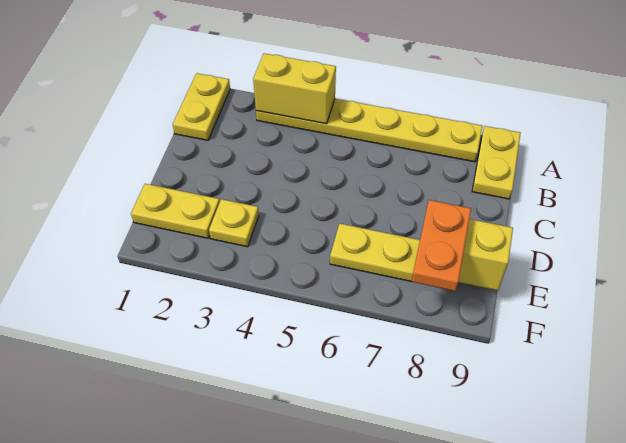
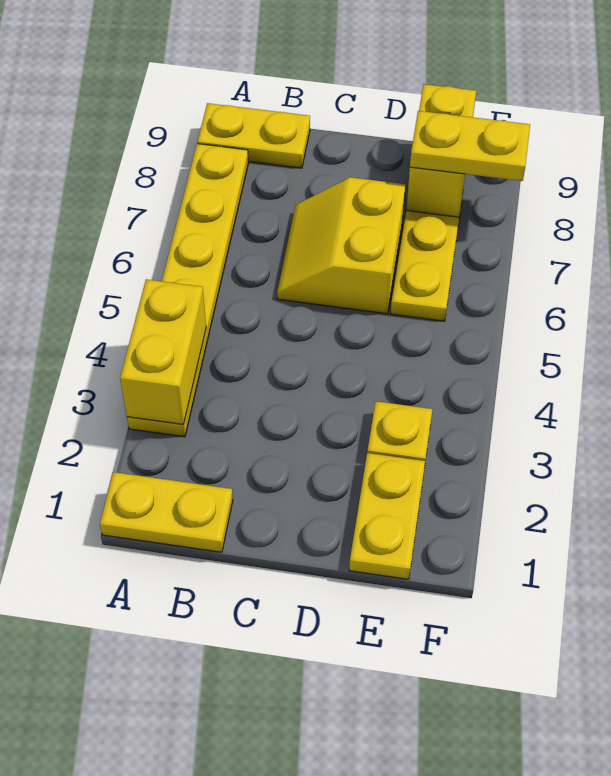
none -> yellow 2x2 slope [277,177,405,314]
orange 1x2 plate [411,200,471,291] -> yellow 1x2 plate [410,111,530,181]

